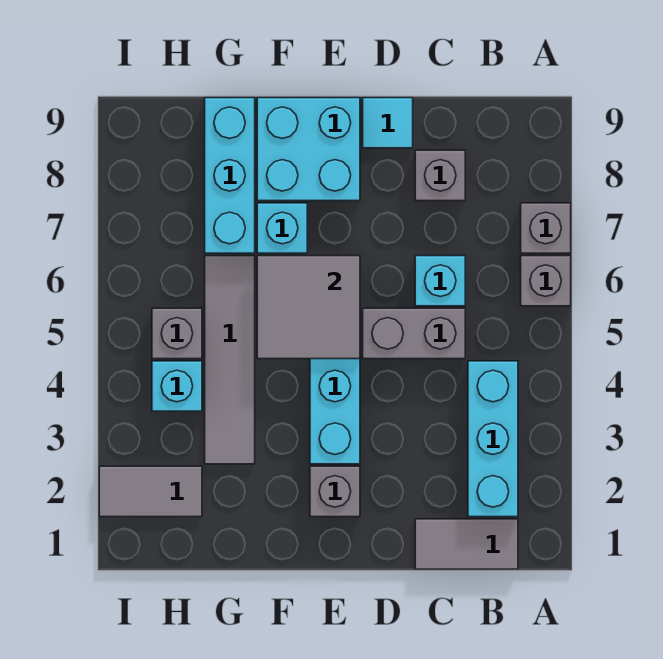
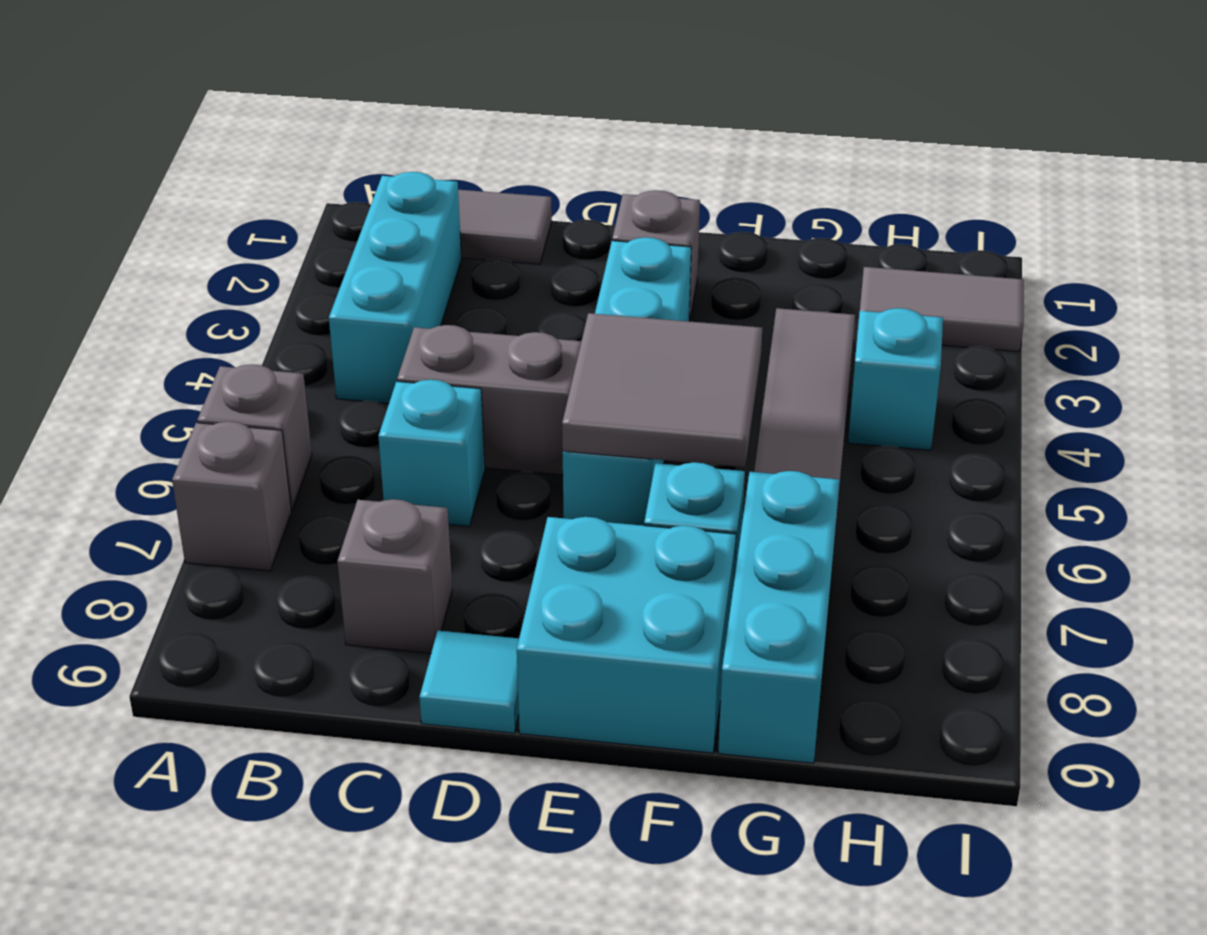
grey 1x1 brick [152,308,202,359] -> none

